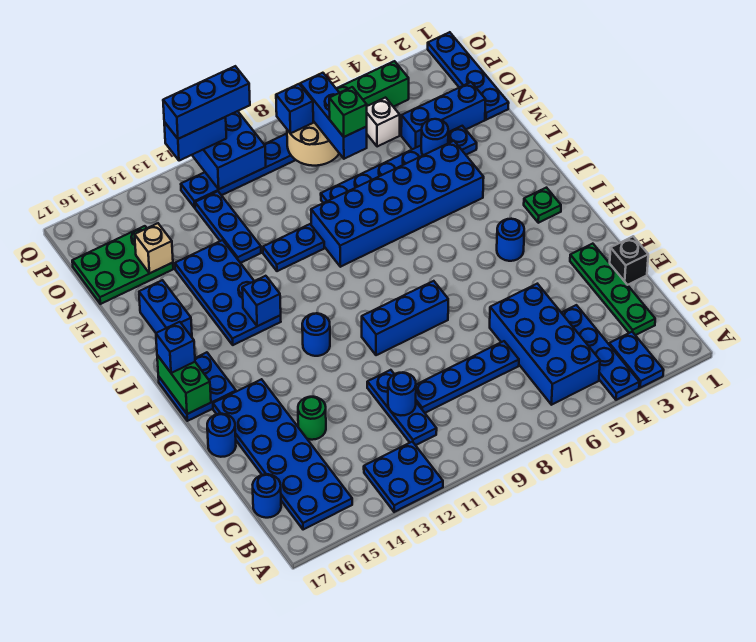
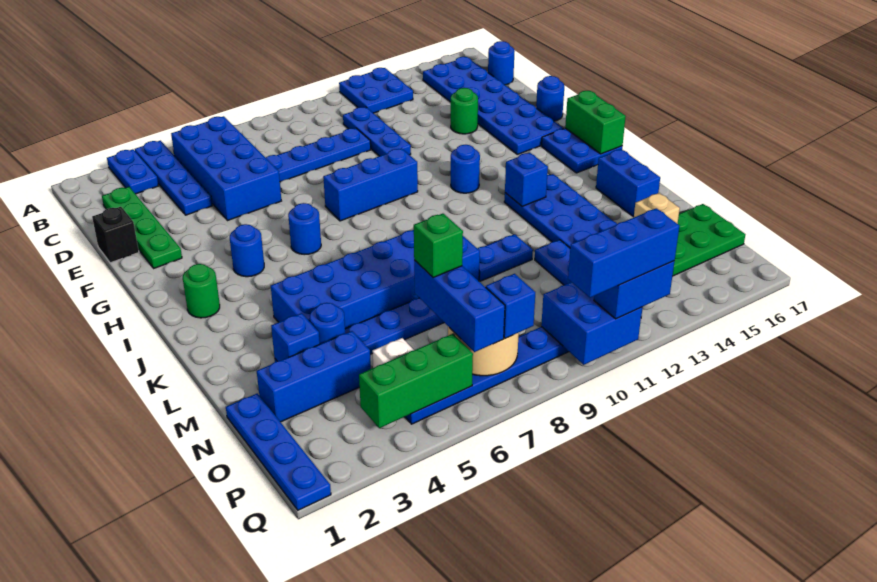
blue 1x1 round brick [388,372,416,415] -> blue 1x1 round brick moved to [288,203,321,255]
green 1x1 plate [524,188,561,223] -> green 1x1 round brick [183,264,220,318]
blue 1x1 brick [156,322,195,373] -> blue 1x1 brick moved to [271,313,320,361]

